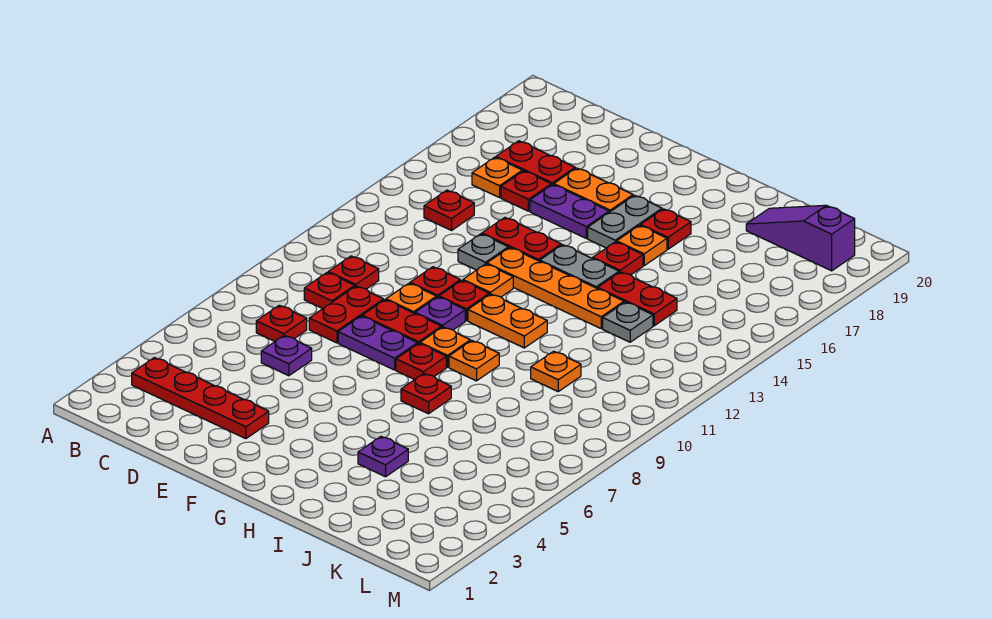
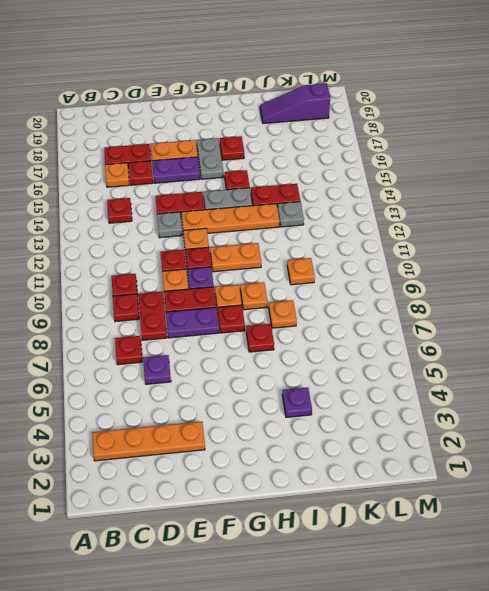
red 1x4 plate [132,358,269,439] -> orange 1x4 plate [92,422,205,461]
orange 1x1 plate [617,225,667,266] -> orange 1x1 plate moved to [269,300,297,328]

